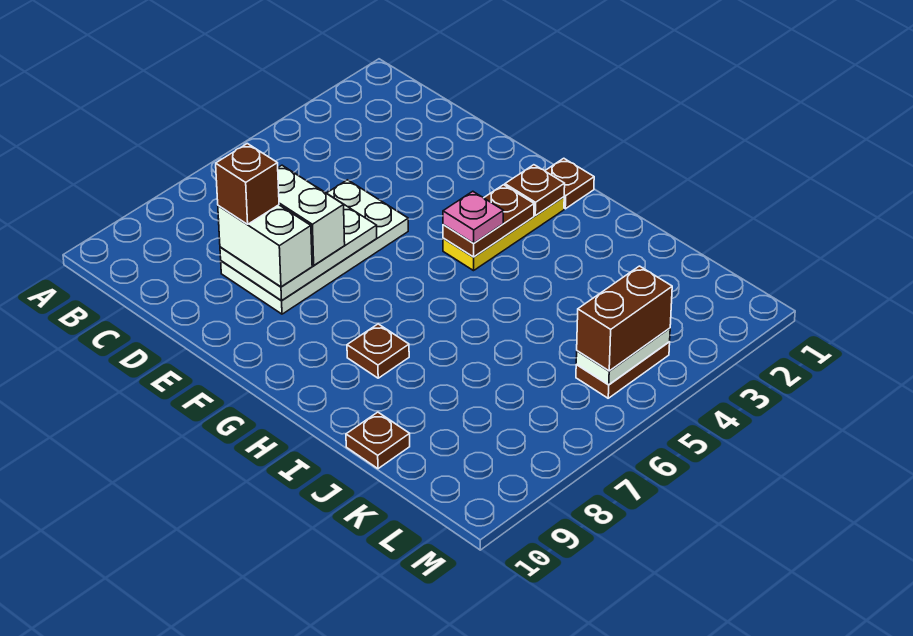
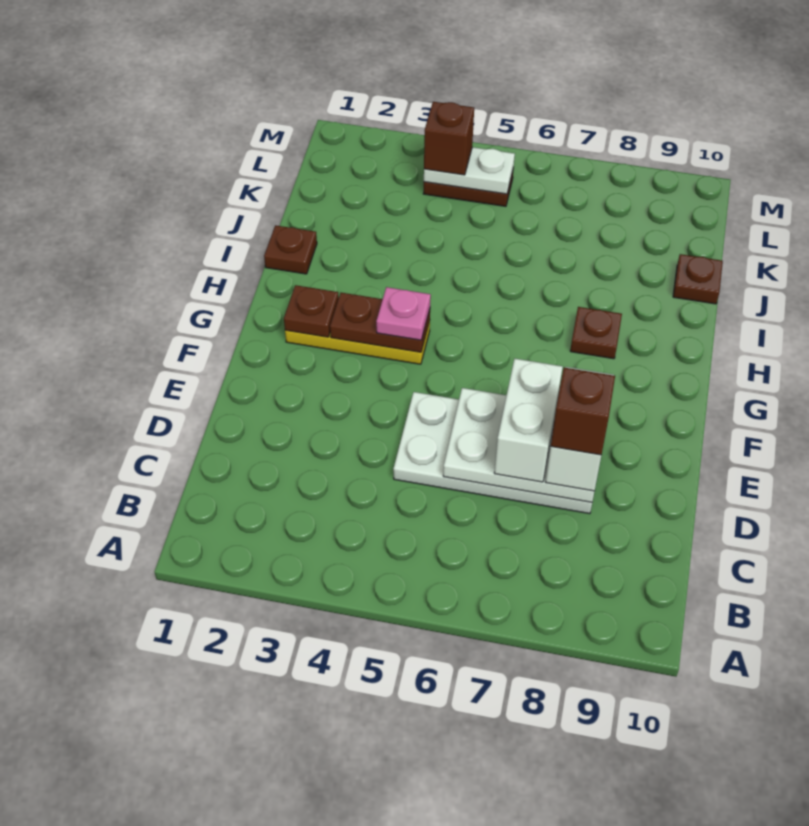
brown 1x1 plate [545,158,594,209] -> brown 1x1 plate moved to [264,225,317,274]
brown 1x2 brick [577,266,672,371] -> brown 1x1 brick [424,102,474,175]

